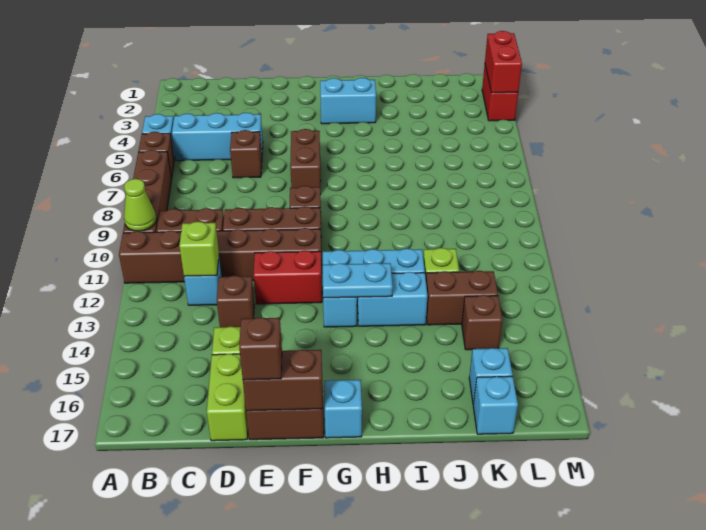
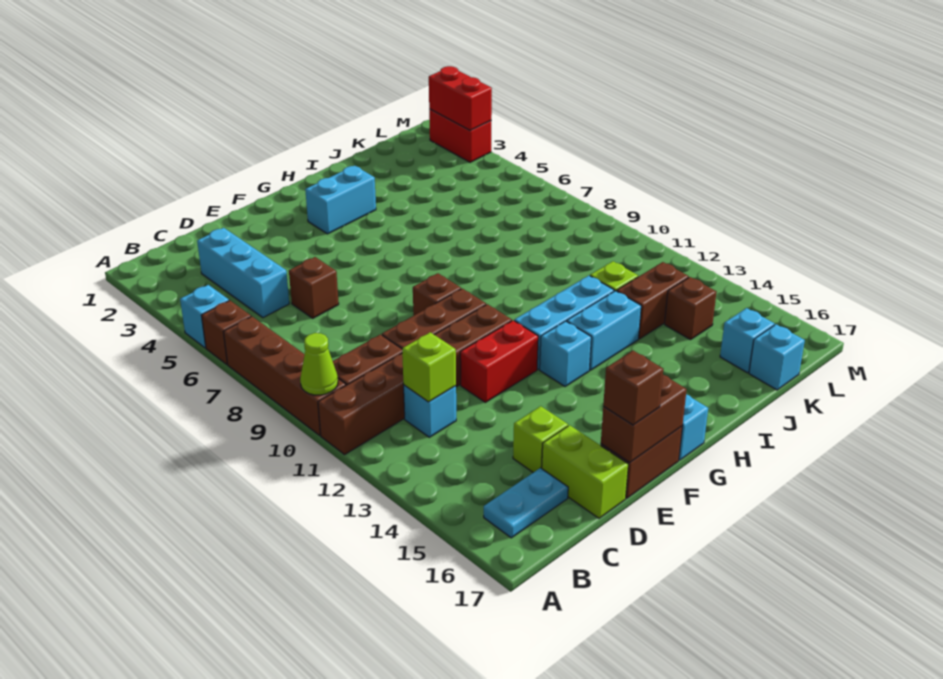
cyan 1x3 brick [172,113,263,161] -> cyan 1x3 brick turned to [197,228,289,318]
brown 1x1 brick [217,276,254,327] -> none
brown 1x2 brick [290,129,321,195] -> none
cyan 1x2 plate [323,263,393,298] -> cyan 1x2 plate moved to [484,468,568,538]

